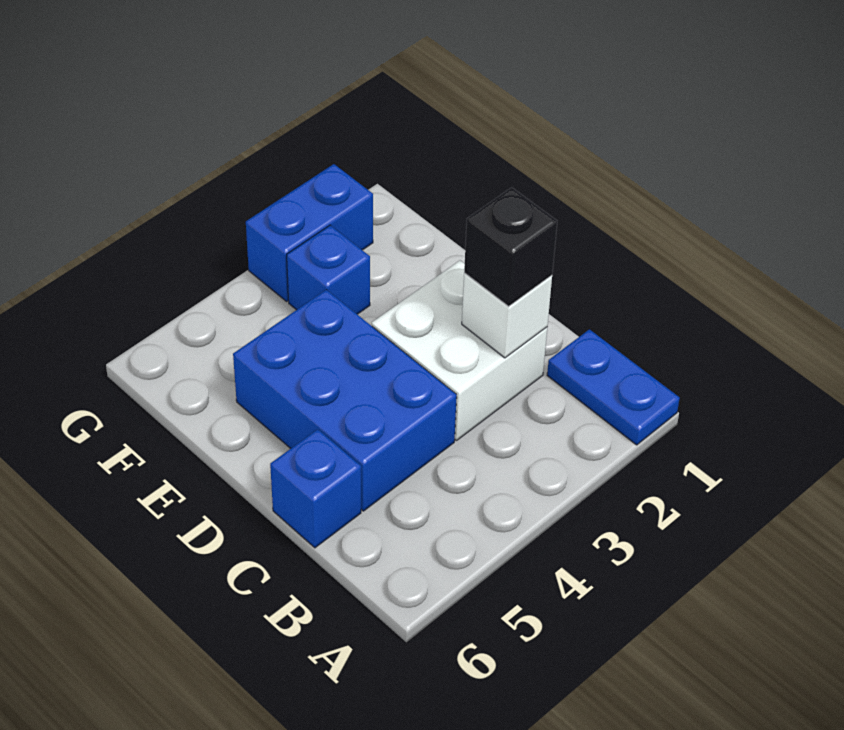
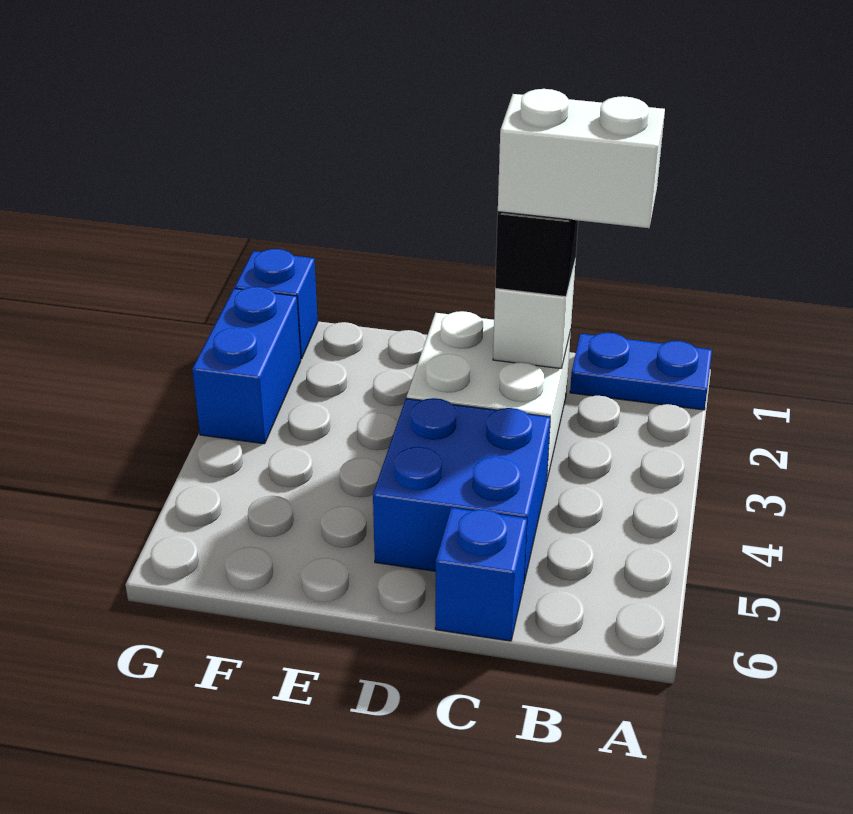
none -> white 1x2 brick [498,89,665,228]
blue 2x3 brick [233,290,457,511] -> blue 2x2 brick [373,398,550,582]
blue 1x1 brick [287,225,370,314] -> blue 1x1 brick moved to [235,249,318,359]

